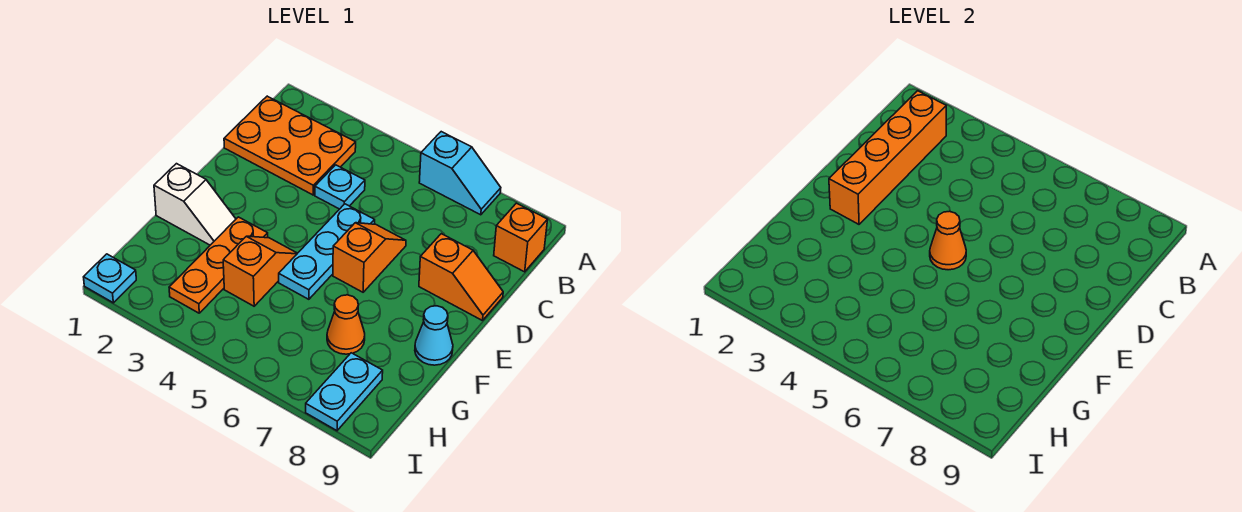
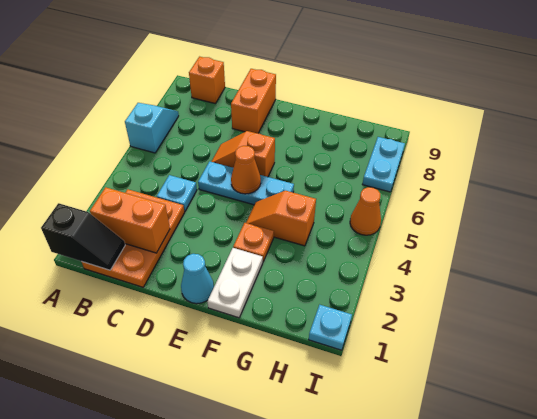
none -> black 1x2 slope [41,203,125,270]
orange 1x4 brick [829,91,946,224] -> orange 1x2 brick [90,187,170,253]
orange 1x2 slope [419,234,503,321] -> orange 1x2 brick [231,69,276,133]
white 1x2 slope [154,164,236,245] -> white 1x2 plate [207,248,263,318]
orange 1x3 plate [169,217,268,313] -> orange 1x1 plate [233,223,274,261]
cyan 1x1 cone [415,306,453,365] -> cyan 1x1 cone moved to [181,254,214,304]
orange 1x1 cone [327,295,365,354] -> orange 1x1 cone moved to [350,187,381,235]
cyan 1x2 plate [306,353,383,431] -> cyan 1x2 plate turned to [362,137,405,192]

